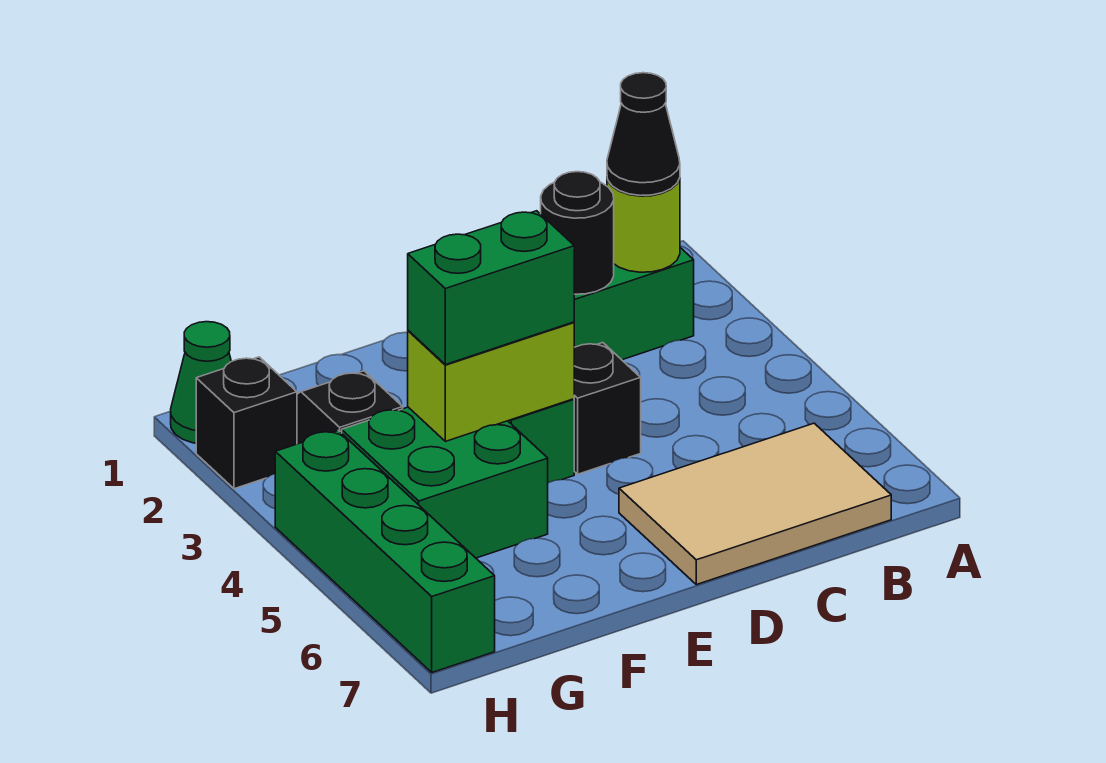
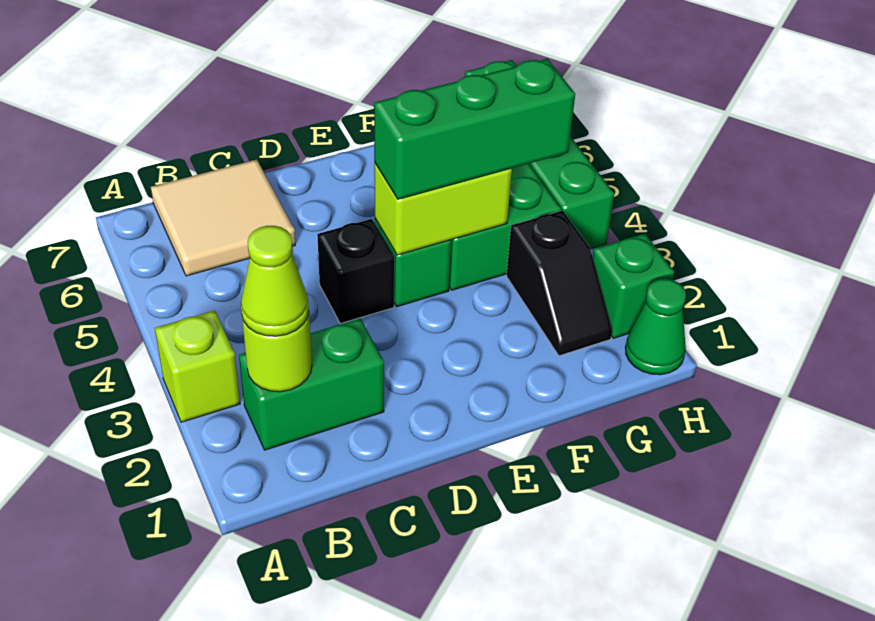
none -> lime 1x1 brick [155,311,240,422]
black 1x1 cone [607,73,680,196] -> lime 1x1 cone [241,226,309,336]
tan 2x3 tile [619,423,891,585] -> tan 2x2 tile [151,159,295,276]
black 1x1 round brick [541,172,614,294] -> none
green 1x2 brick [408,211,574,365] -> green 1x3 brick [374,59,575,199]
black 1x1 brick [196,357,297,489] -> green 1x1 brick [593,234,674,338]

